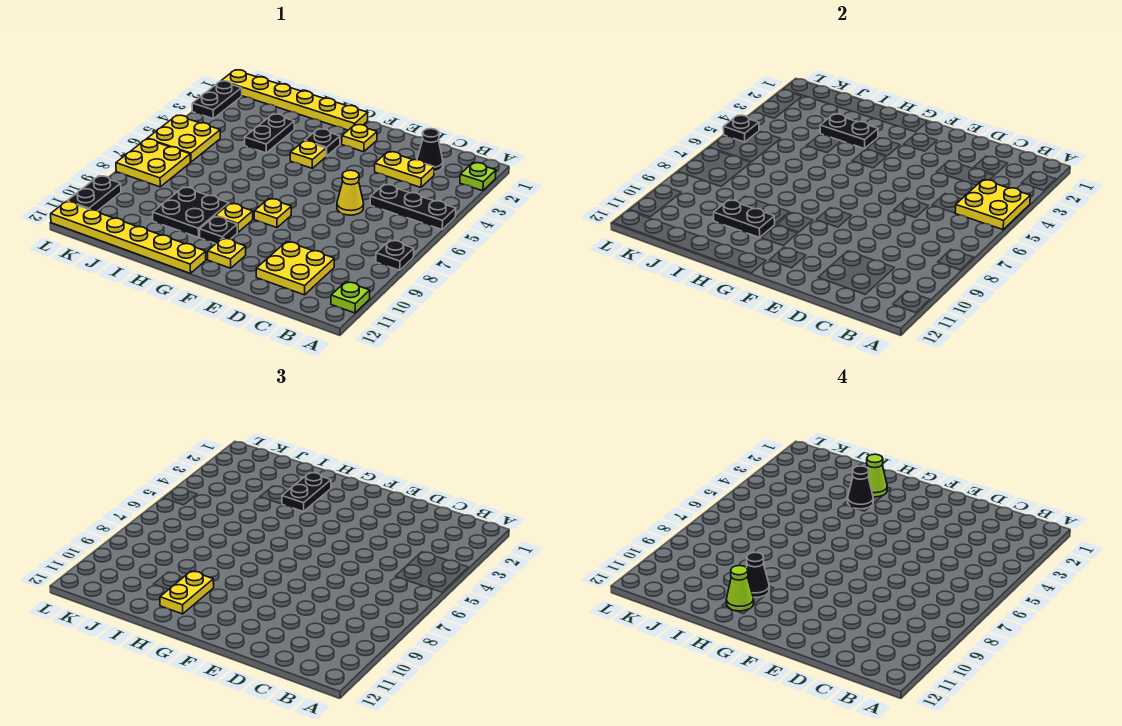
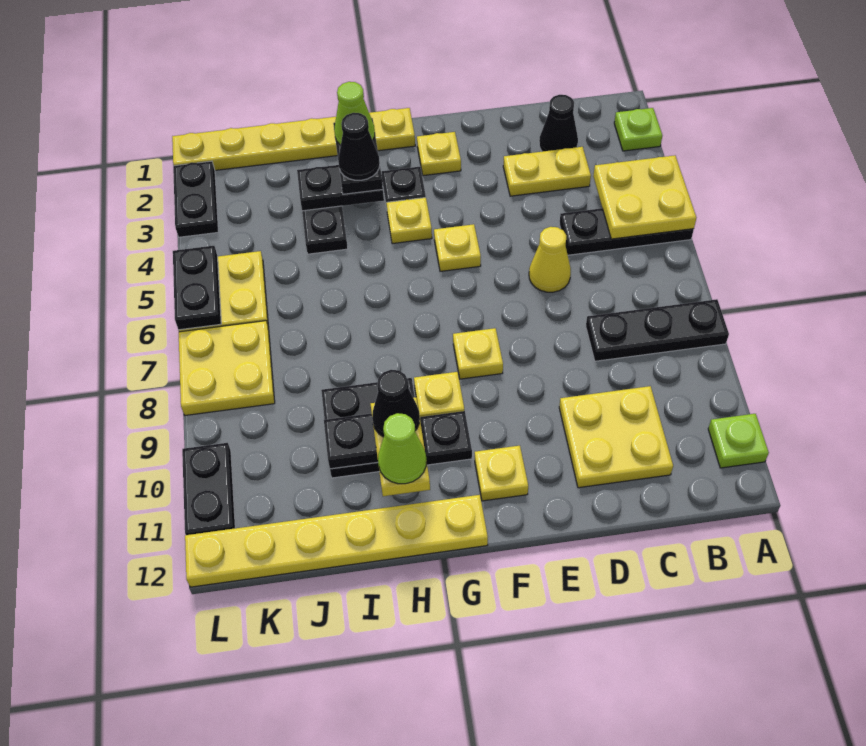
black 1x1 plate [376,240,414,270] -> black 1x3 plate [586,299,729,361]
none -> yellow 1x1 plate [434,224,481,271]
black 1x1 plate [723,115,759,142] -> black 1x2 plate [173,246,221,330]

